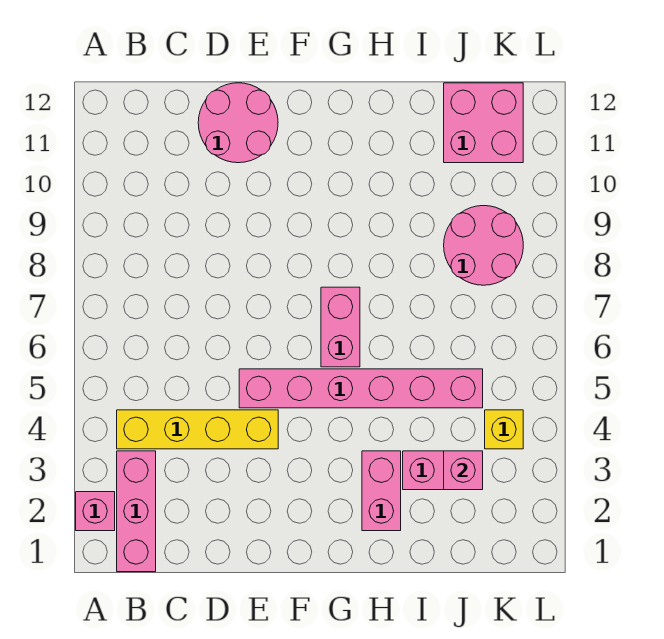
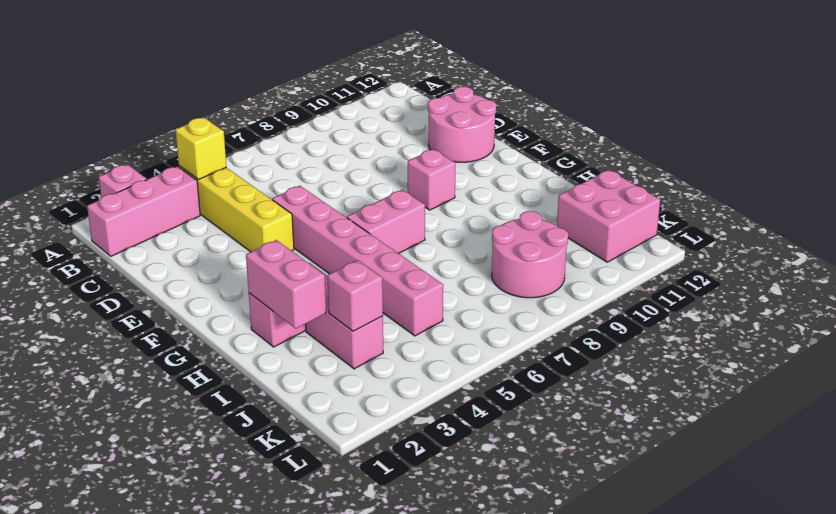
none -> pink 1x1 brick [408,149,456,210]
none -> pink 1x2 brick [246,240,326,329]
yellow 1x1 brick [485,410,523,449] -> yellow 1x1 brick moved to [176,117,227,180]

